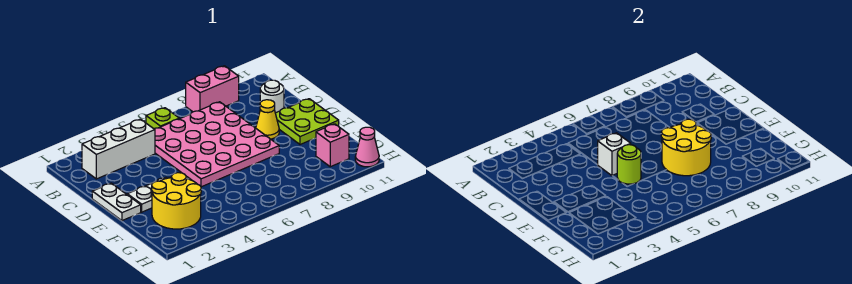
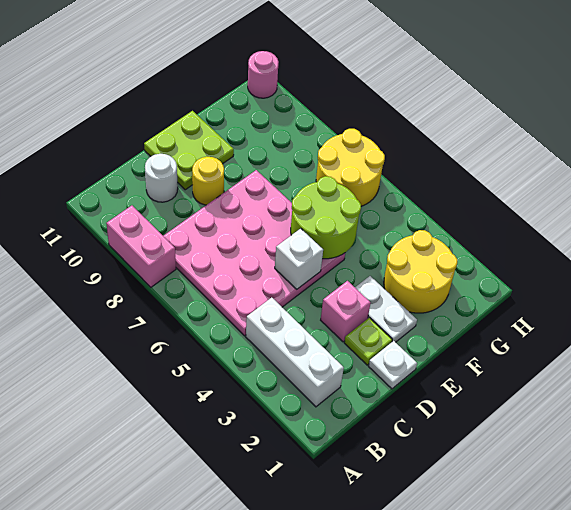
lime 1x1 plate [146,108,179,129] -> lime 1x1 plate moved to [344,318,392,365]
white 1x2 plate [92,183,141,221] -> white 1x1 plate [369,341,417,389]
yellow 1x1 cone [256,100,279,139] -> yellow 1x1 round brick [192,157,224,205]
lime 1x1 round brick [617,145,641,184] -> lime 2x2 round brick [291,176,361,259]
yellow 2x2 round brick [661,119,711,176] -> yellow 2x2 round brick moved to [316,129,385,206]
pink 1x1 brick [316,124,349,167] -> pink 1x1 brick moved to [321,281,370,342]
pink 1x1 cone [355,127,379,167] -> pink 1x1 round brick [248,51,279,98]

